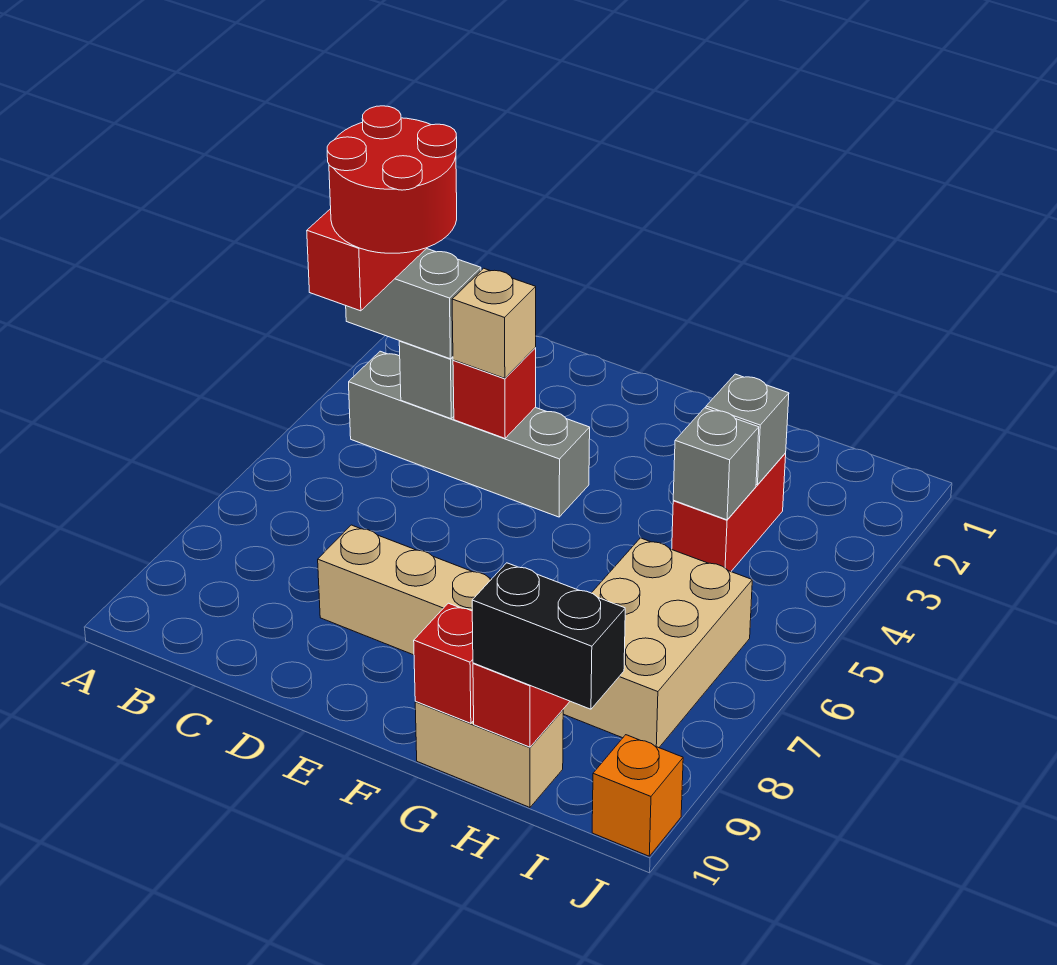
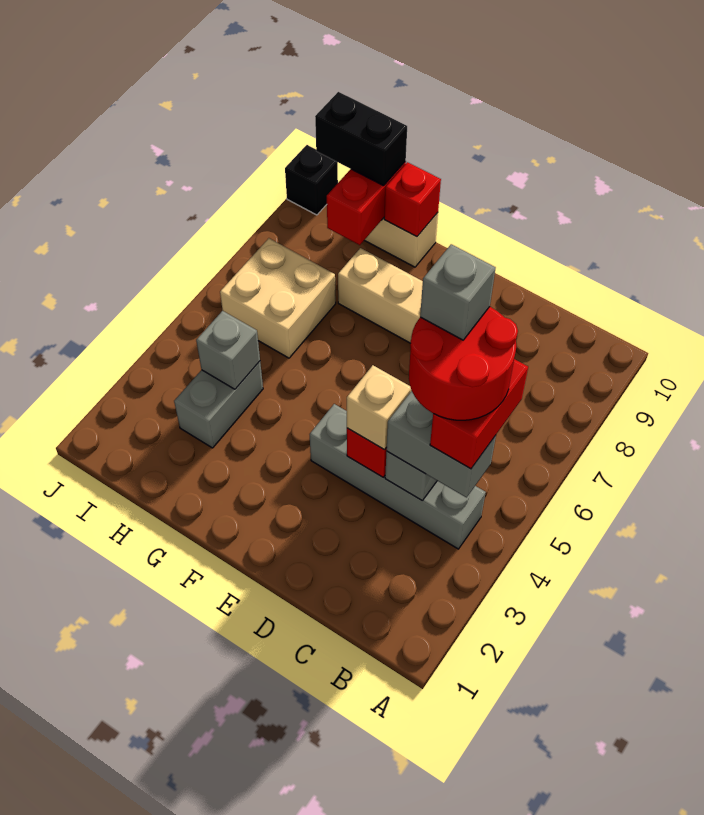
red 1x2 brick [672,453,786,571] -> grey 1x2 brick [174,361,263,448]
grey 1x1 brick [706,374,789,485] -> grey 1x1 brick moved to [420,244,496,340]
tan 2x3 brick [563,538,752,748] -> tan 2x2 brick [220,238,336,358]
orange 1x1 brick [592,735,683,856] -> black 1x1 brick [285,145,338,215]

